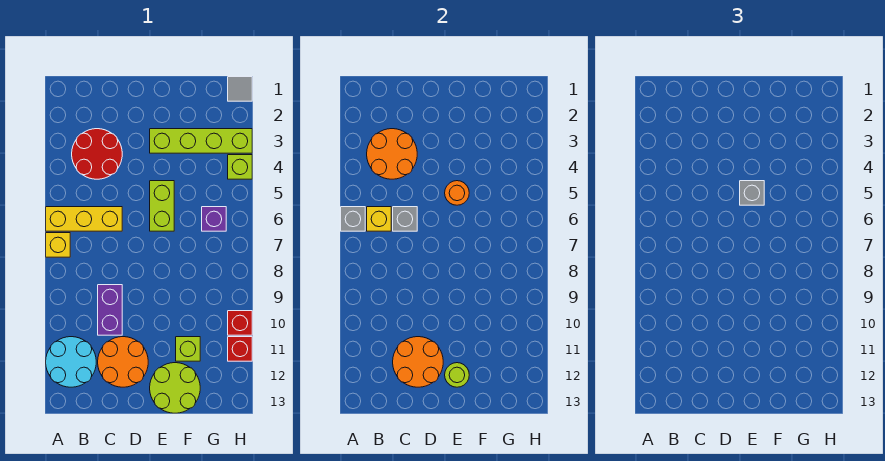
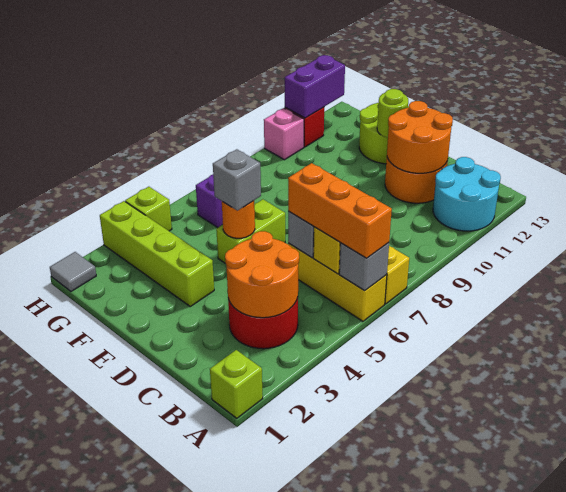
none -> orange 1x3 brick [288,163,392,258]
purple 1x2 brick [98,285,122,335] -> purple 1x2 brick moved to [285,55,345,118]
lime 1x1 brick [176,337,200,361] -> lime 1x1 brick moved to [210,350,263,418]
red 1x1 brick [228,311,252,335] -> pink 1x1 brick [264,108,304,160]

